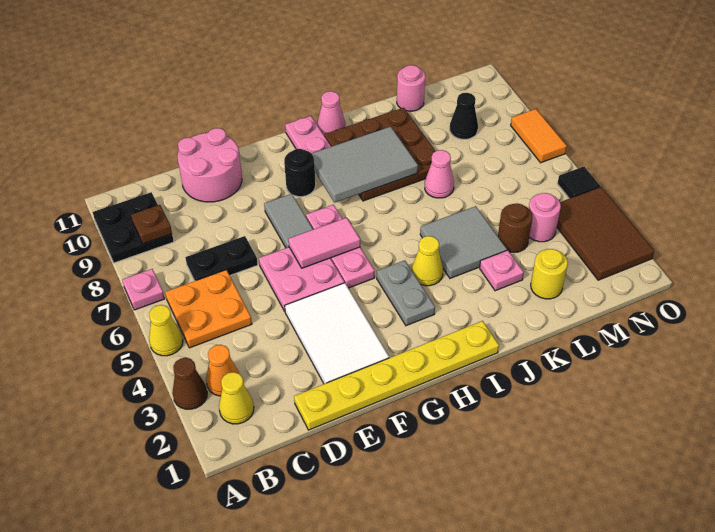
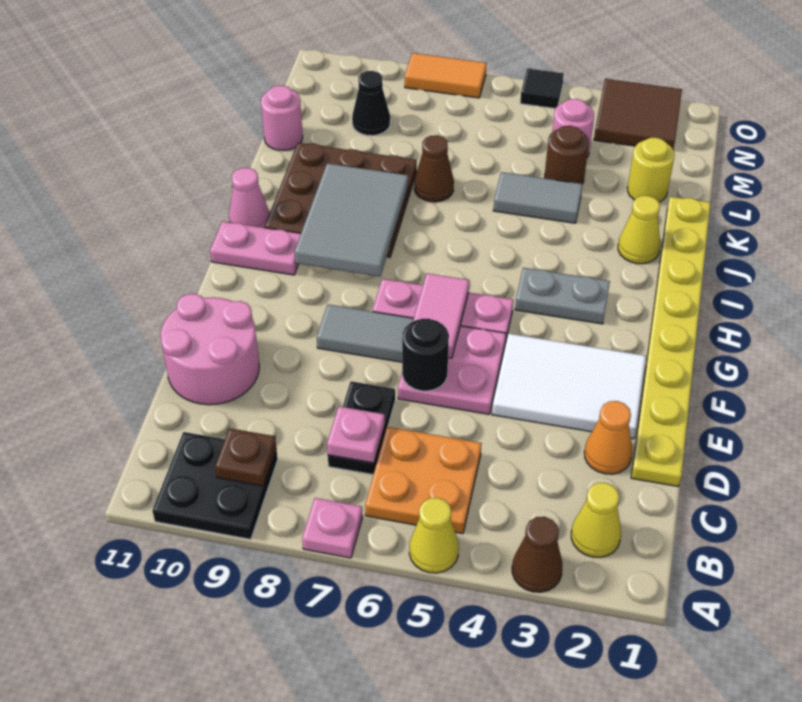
orange 1x1 cone [206,345,239,396] -> orange 1x1 cone moved to [584,401,632,474]
yellow 1x6 plate [294,321,499,430] -> yellow 1x8 plate [631,197,711,486]
black 1x1 round brick [284,149,316,197] -> black 1x1 round brick moved to [402,318,449,391]
yellow 1x1 cone [412,236,443,286] -> yellow 1x1 cone moved to [618,196,661,264]
grey 2x2 tile [420,206,507,278] -> grey 1x2 tile [493,172,583,223]
pink 1x1 plate [480,250,524,291] -> pink 1x1 plate moved to [327,406,385,463]
pink 1x1 cone [425,150,454,198] -> brown 1x1 cone [414,135,454,202]
brown 2x3 tile [557,187,654,280] -> brown 2x2 tile [594,79,682,149]

